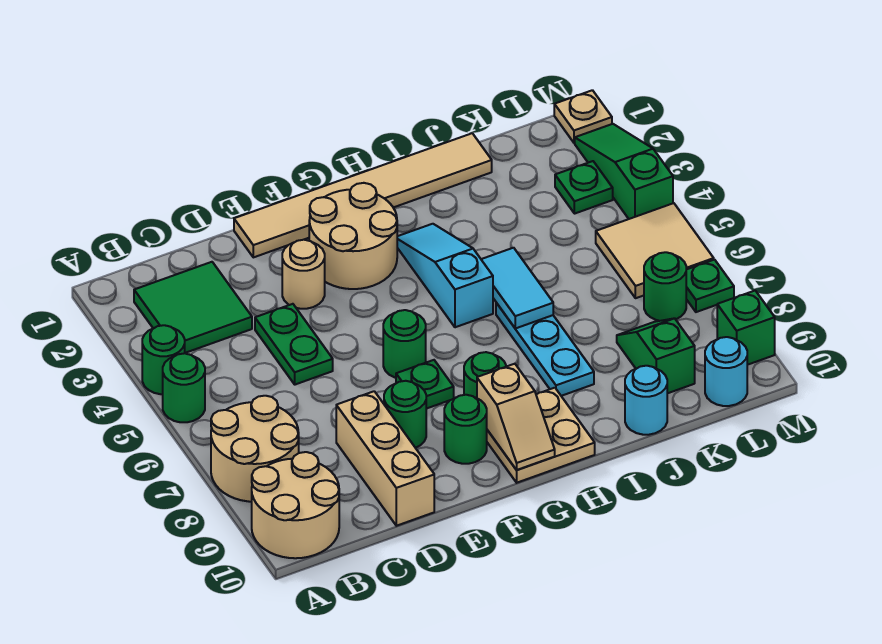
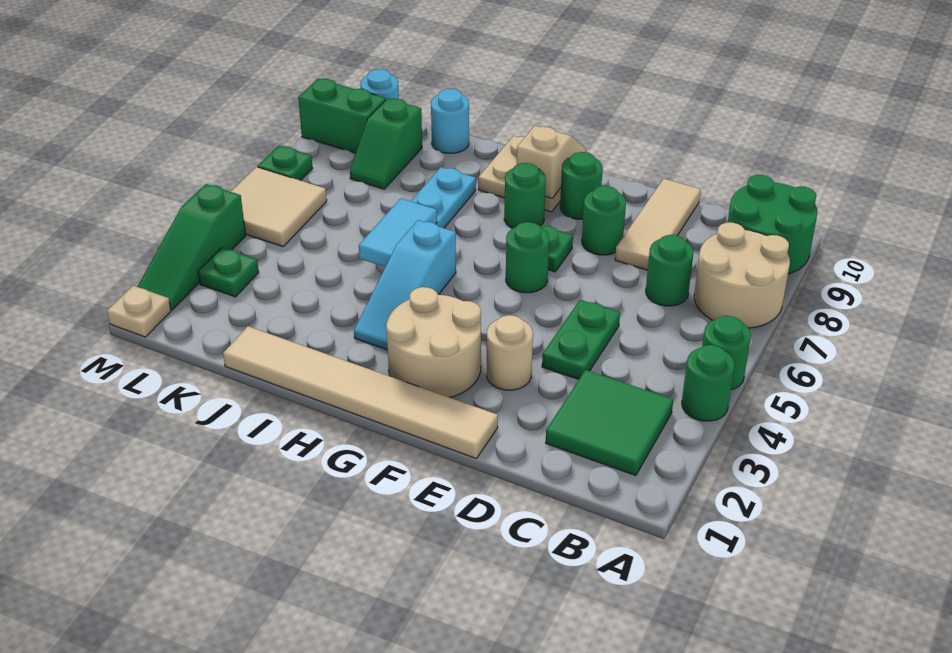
tan 2x2 round brick [252,452,339,558] -> green 2x2 round brick [728,175,817,274]
tan 1x3 brick [336,391,434,526] -> tan 1x3 tile [615,179,701,270]
green 1x1 round brick [644,252,686,321] -> green 1x1 round brick moved to [646,235,693,306]
green 1x1 brick [717,291,775,365] -> green 1x2 brick [298,79,386,153]

